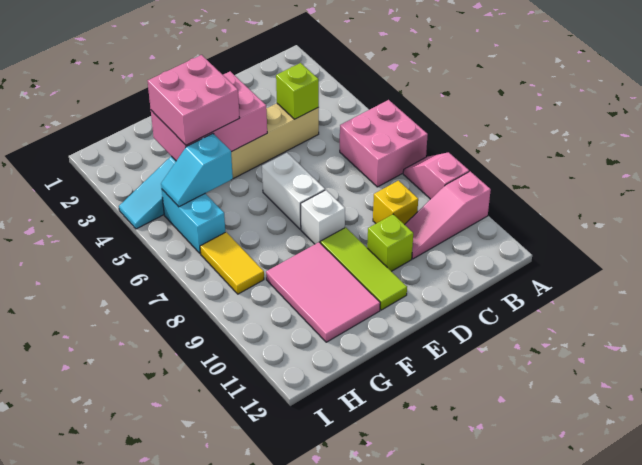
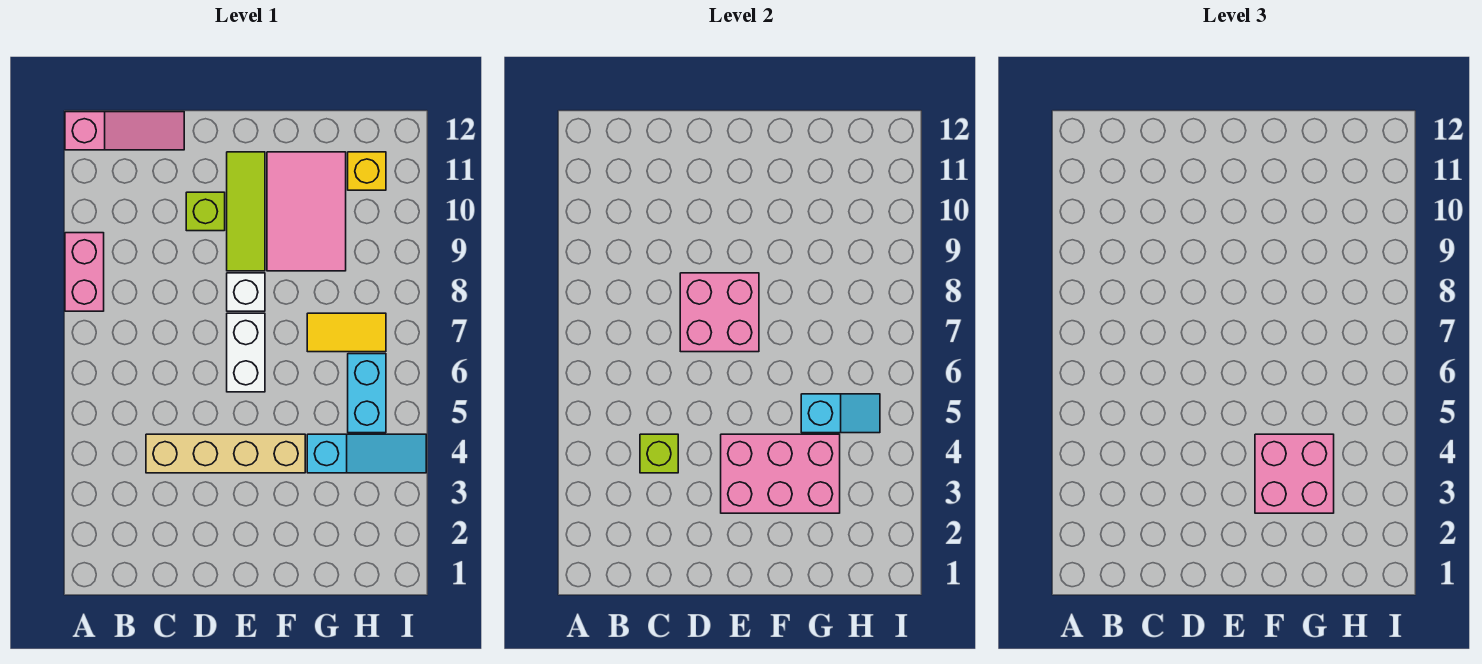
pink 2x2 brick [340,100,428,187] -> pink 2x2 brick moved to [680,273,759,352]
pink 1x2 slope [403,152,469,199] -> pink 1x2 brick [65,233,104,311]
pink 1x3 slope [405,171,491,259] -> pink 1x3 slope moved to [65,112,184,150]
yellow 1x1 brick [373,181,418,225] -> yellow 1x1 brick moved to [348,152,386,190]
yellow 1x2 tile [200,232,264,294] -> yellow 1x2 tile turned to [307,313,386,352]

